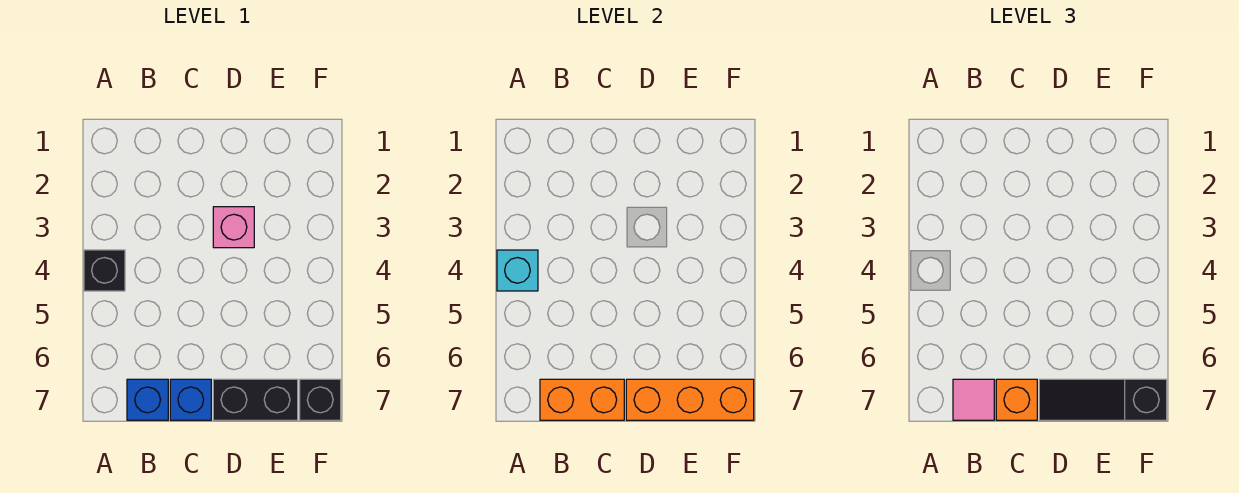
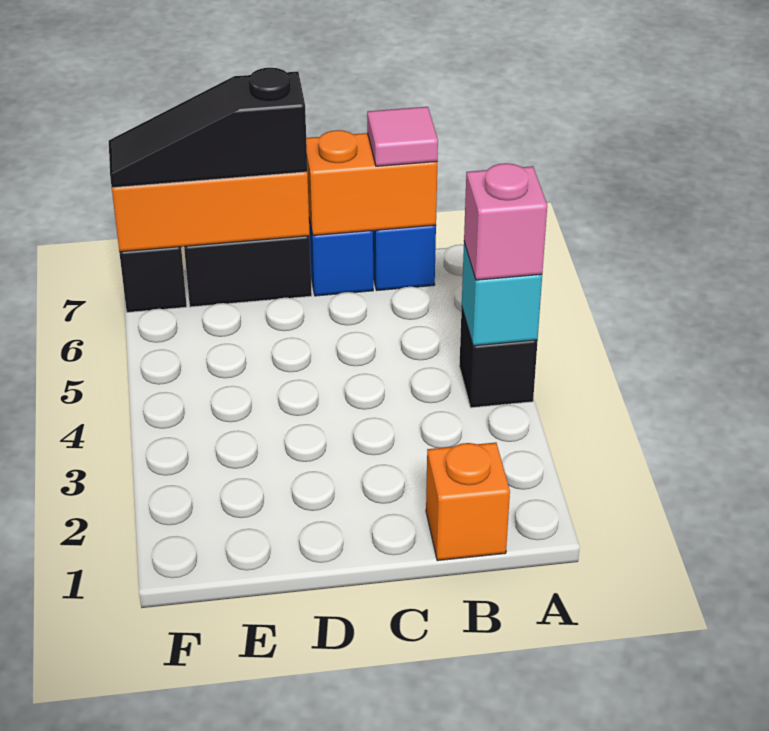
orange 1x1 brick [996,379,1037,420] -> orange 1x1 brick moved to [426,442,510,561]
pink 1x1 brick [213,207,254,248] -> pink 1x1 brick moved to [464,163,547,280]
black 1x3 slope [1039,379,1167,420] -> black 1x3 slope turned to [109,68,307,188]

